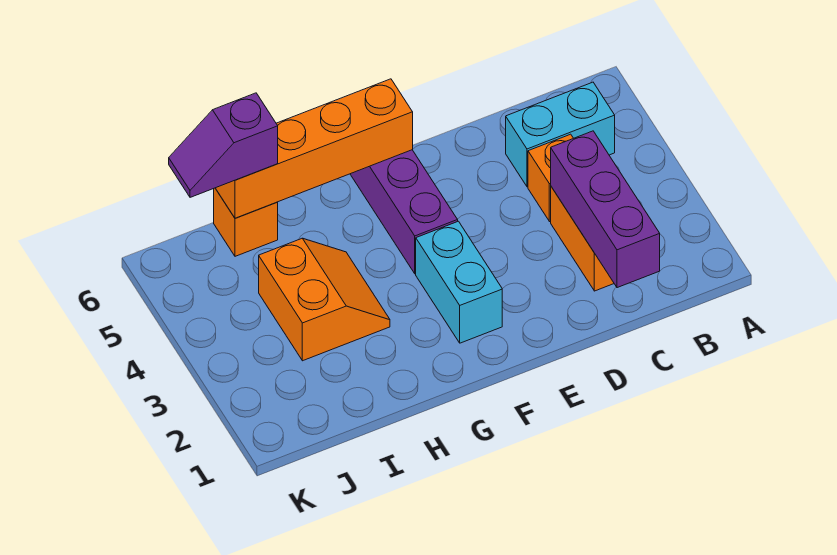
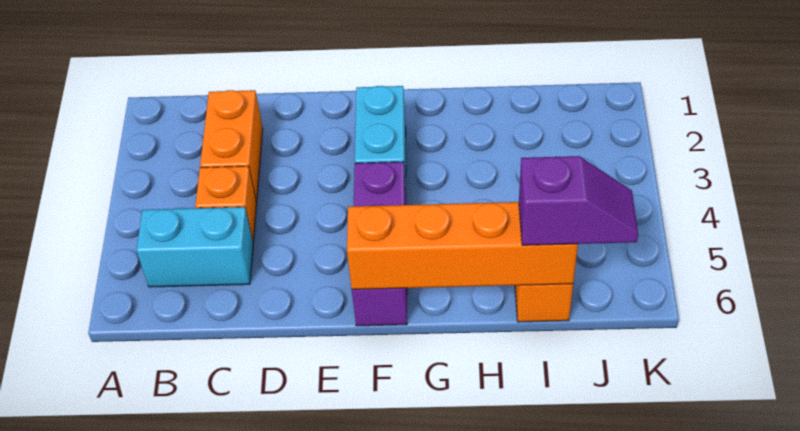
purple 1x3 brick [551,131,660,288] -> none
orange 2x2 slope [259,238,390,361] -> none

